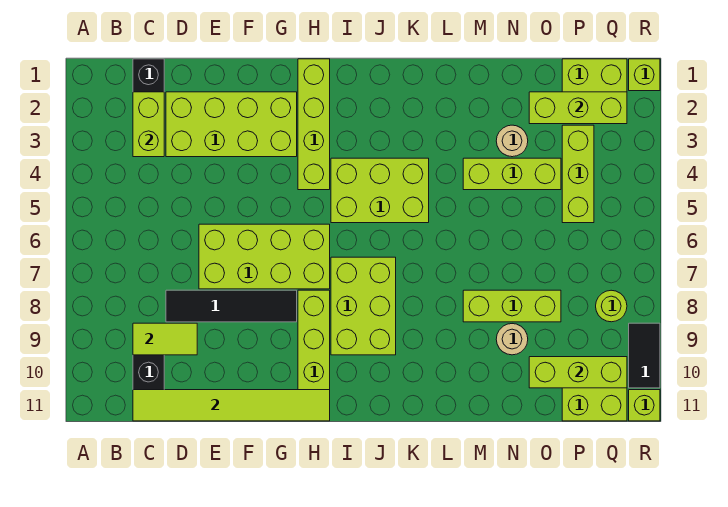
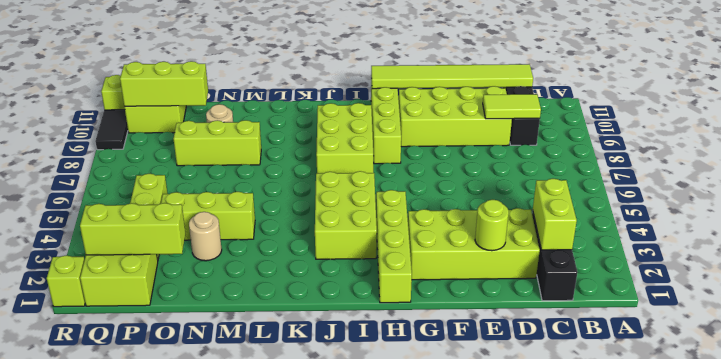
black 1x4 tile [166,290,297,322] -> none
lime 2x4 brick [199,224,330,289] -> lime 2x4 brick moved to [399,86,512,147]
lime 2x3 brick [331,158,429,223] -> lime 2x3 brick turned to [315,171,377,259]
lime 1x1 round brick [596,290,627,322] -> lime 1x1 round brick moved to [475,200,509,251]

